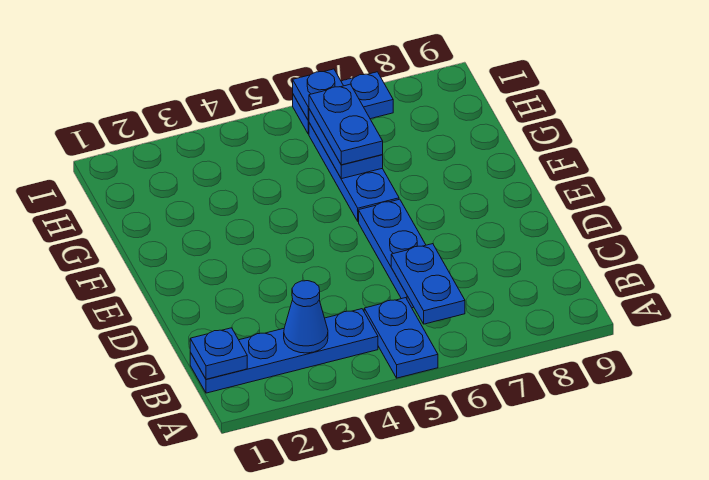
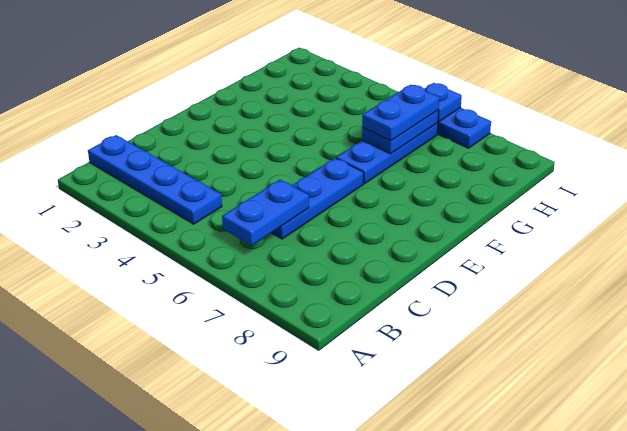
blue 1x2 plate [364,298,438,378] -> none
blue 1x1 plate [190,328,247,379] -> none
blue 1x1 cone [284,281,328,353] -> none

